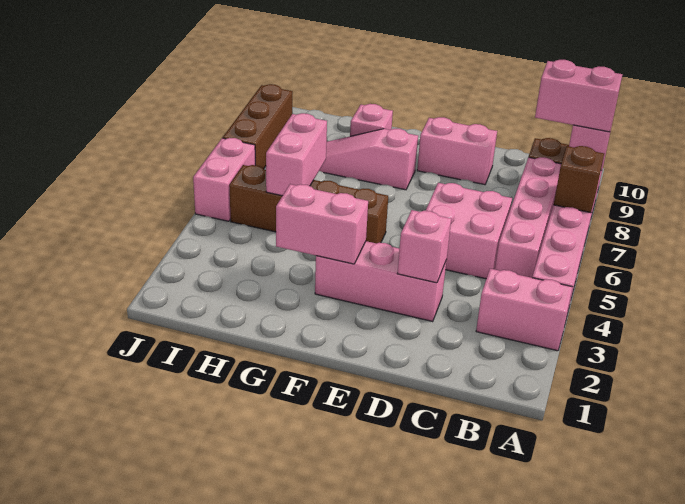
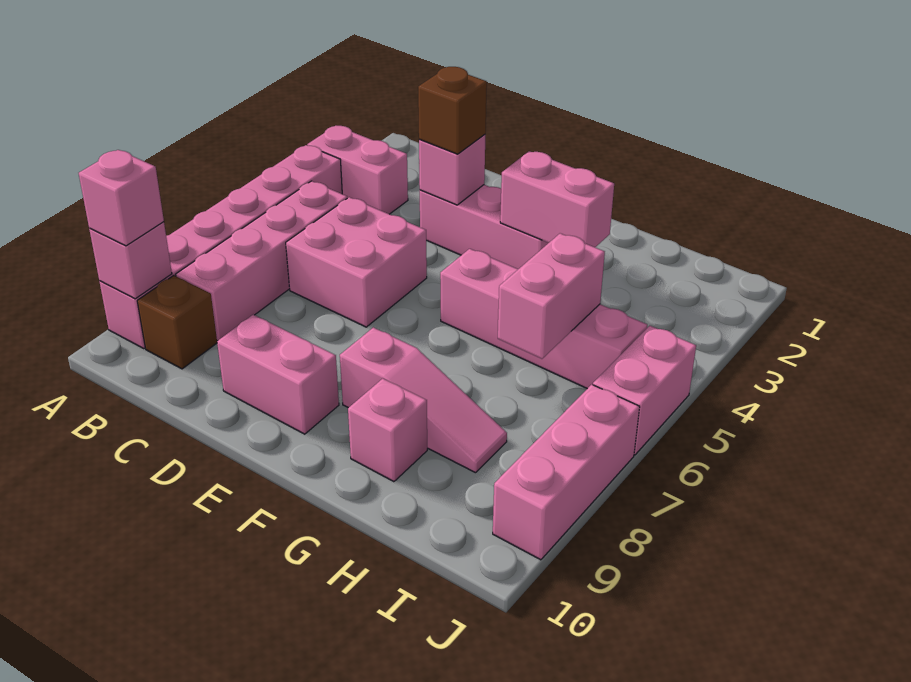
brown 1x1 brick [554,146,604,213] -> brown 1x1 brick moved to [418,67,487,154]
pink 1x2 brick [535,60,623,132] -> pink 1x1 brick [79,150,164,246]
brown 1x4 brick [229,165,388,243] -> pink 1x4 brick [440,249,647,389]
brown 1x3 brick [223,84,292,169] -> pink 1x3 brick [493,384,640,560]

